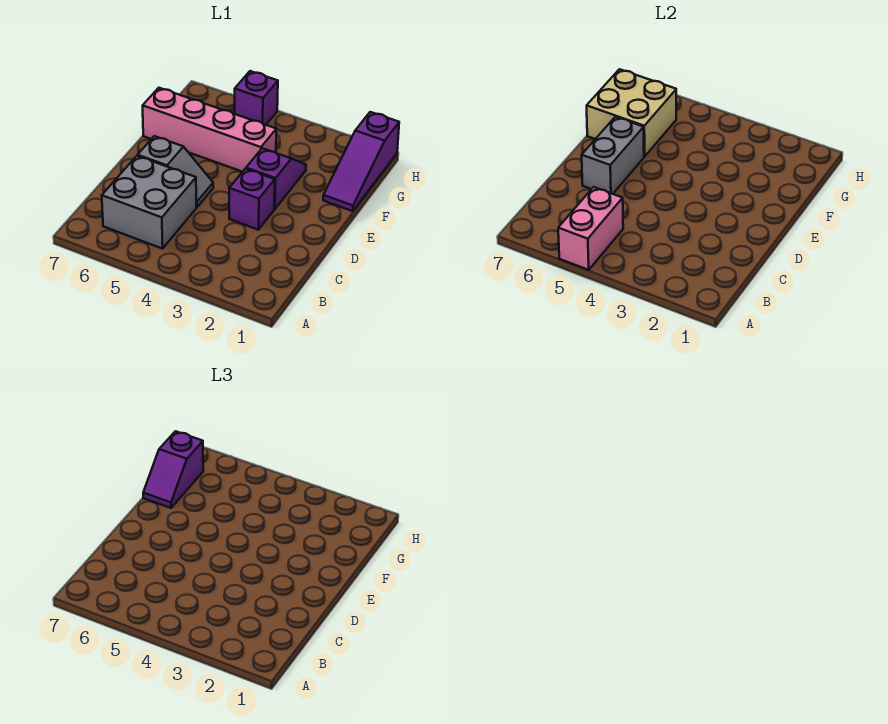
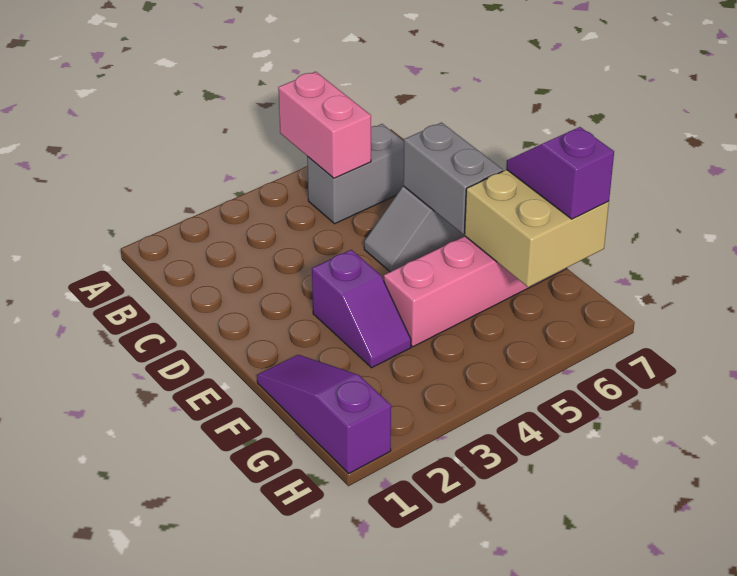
grey 2x2 brick [102,156,196,249] -> grey 1x2 brick [307,124,404,224]
purple 1x1 brick [229,169,275,230] -> none
purple 1x1 brick [235,71,278,125] -> none

